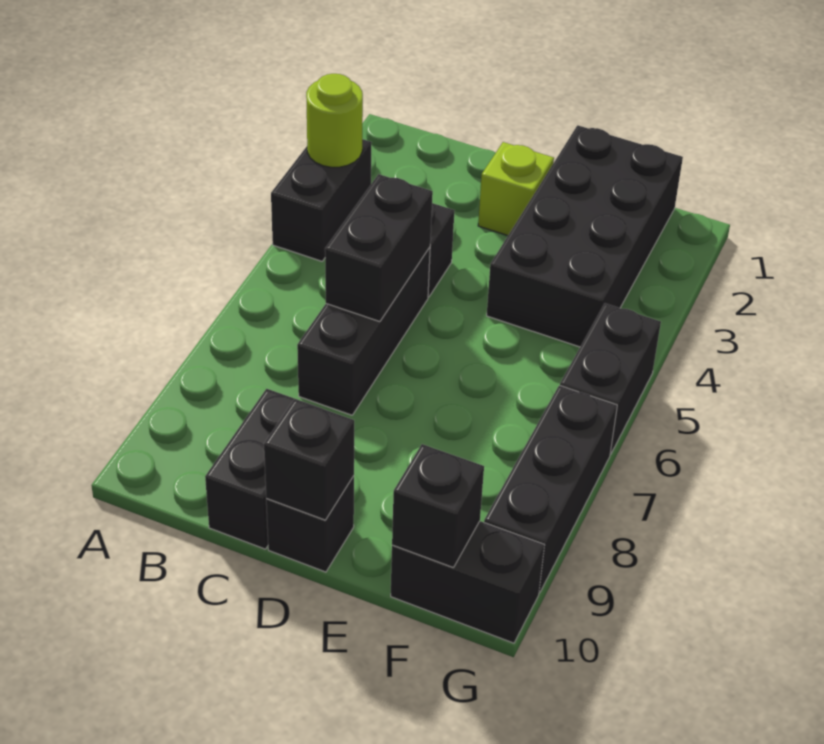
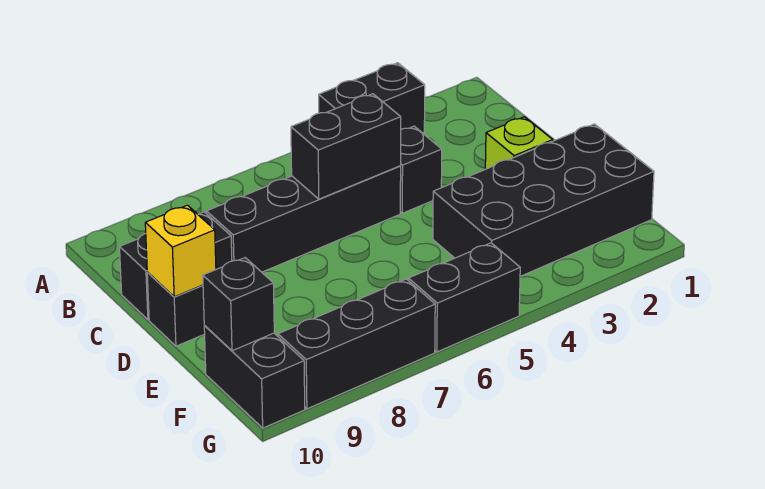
lime 1x1 round brick [306,74,363,167] -> none
black 1x3 brick [297,247,430,415] -> black 1x4 brick [206,166,401,272]
black 1x1 brick [264,399,354,520] -> yellow 1x1 brick [145,205,216,297]

